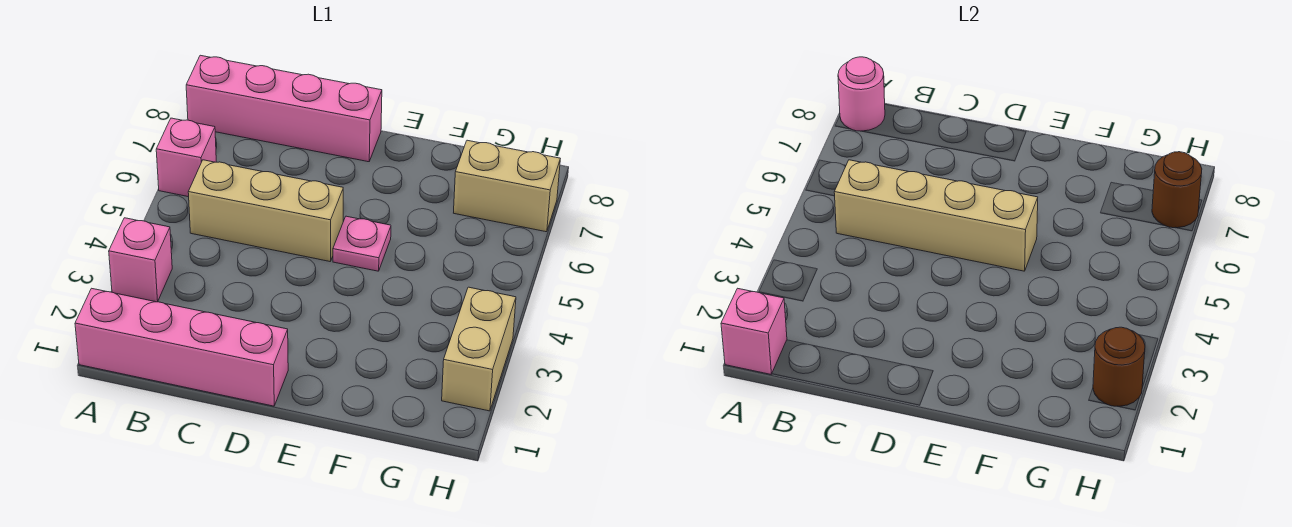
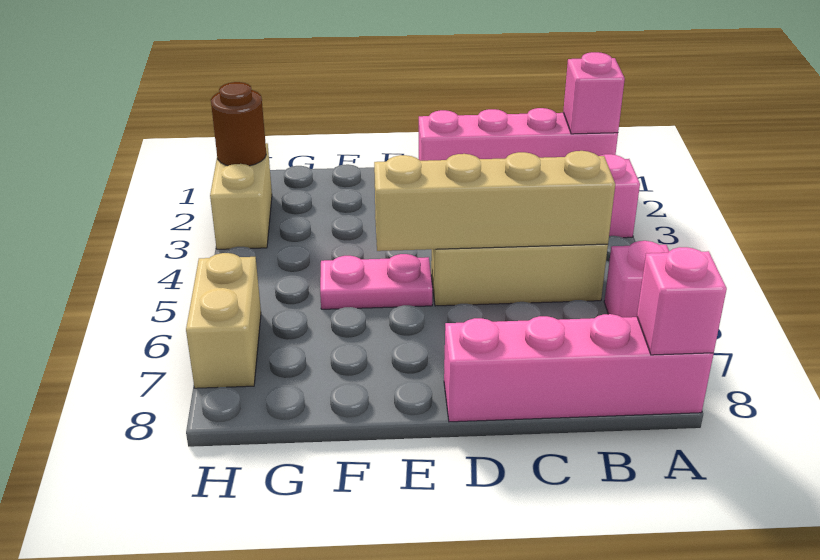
pink 1x1 round brick [838,57,885,131] -> pink 1x1 brick [637,247,727,355]
pink 1x1 plate [333,216,391,271] -> pink 1x2 plate [320,254,433,309]
tan 1x2 brick [454,140,560,232] -> tan 1x2 brick turned to [186,253,261,388]
brown 1x1 round brick [1152,152,1202,228] -> none

